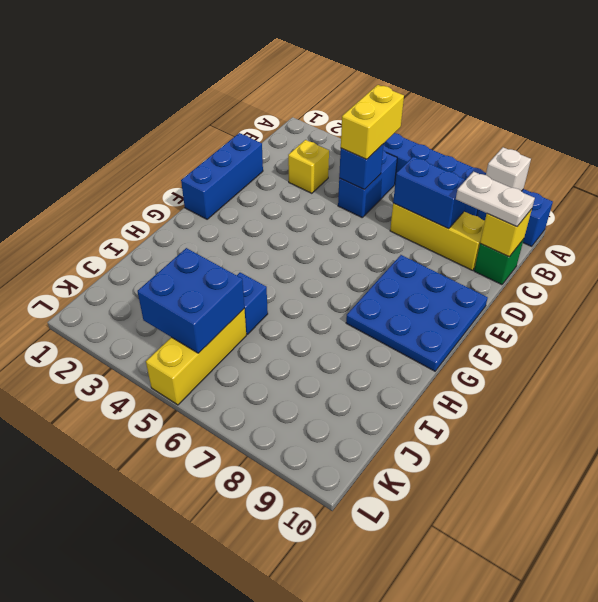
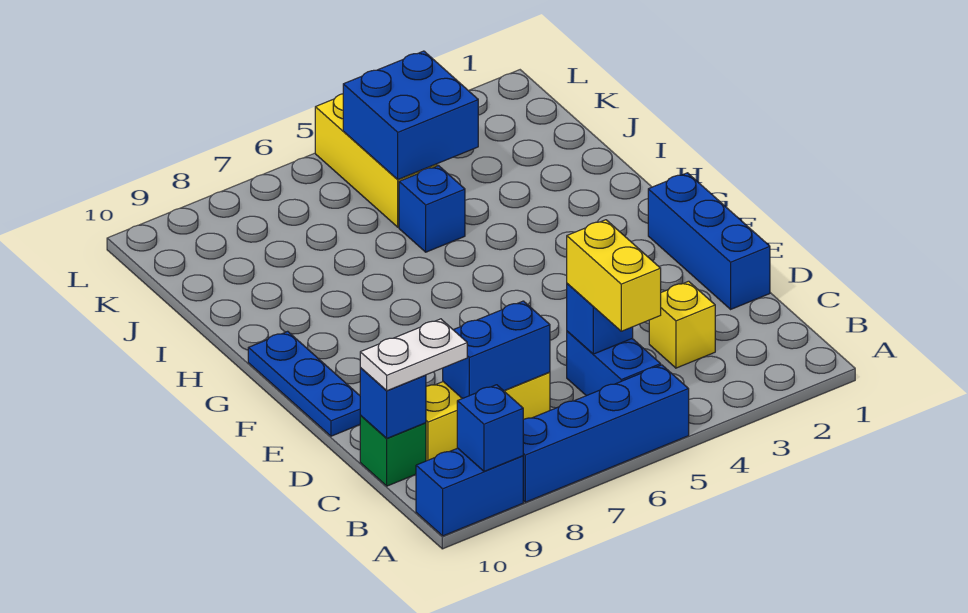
white 1x1 brick [486,147,531,191] -> blue 1x1 brick [457,385,523,471]
yellow 1x1 brick [480,209,532,257] -> blue 1x1 brick [360,368,426,438]
blue 3x3 plate [346,255,488,371] -> blue 1x3 plate [248,331,361,436]

